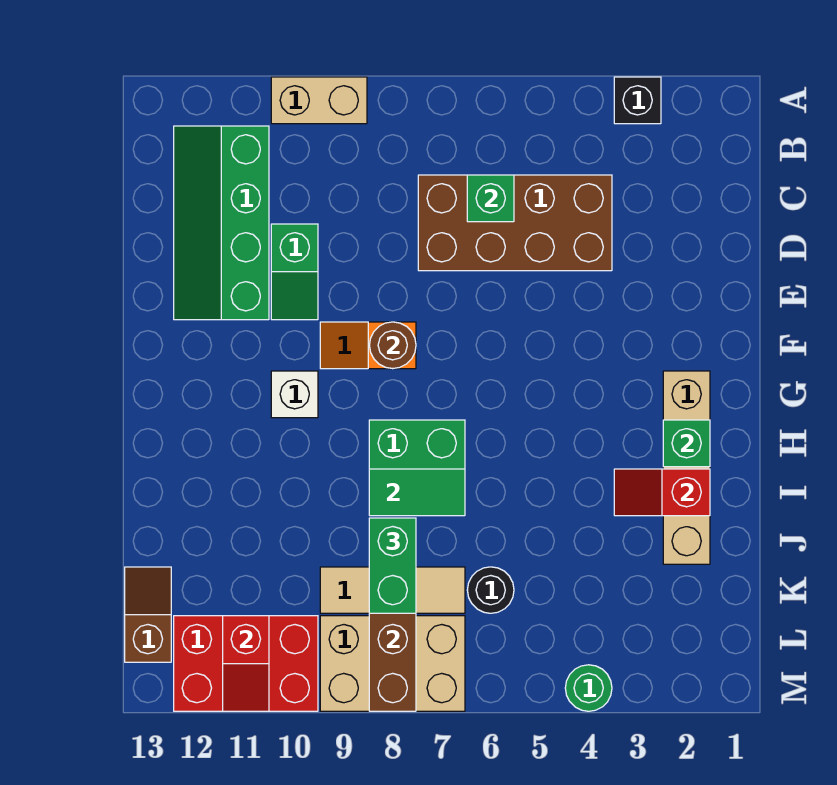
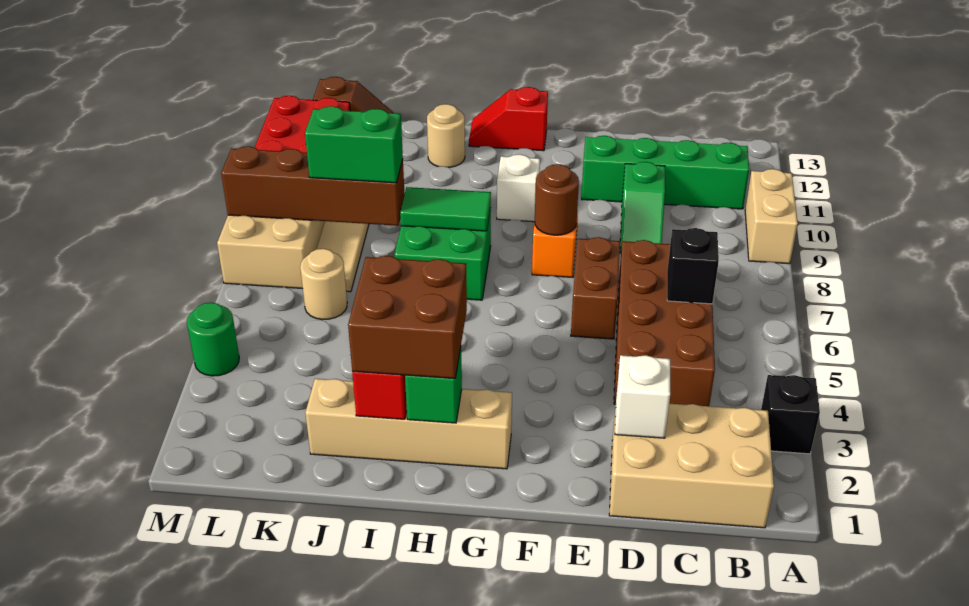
none -> tan 2x3 brick [609,404,774,528]
green 1x1 brick [467,175,514,222] -> black 1x1 brick [667,228,719,304]
none -> white 1x1 brick [615,355,670,438]
green 1x2 slope [271,224,318,320] -> green 1x2 slope turned to [620,162,665,253]
none -> brown 1x2 brick [571,237,620,339]
none -> brown 2x2 brick [348,256,467,379]
green 1x2 tile [369,469,465,516] -> green 1x2 tile turned to [400,187,491,231]
none -> tan 1x1 round brick [427,104,465,167]
black 1x1 round brick [467,567,514,613] -> tan 1x1 round brick [300,249,347,320]
red 1x2 slope [223,616,269,711] -> red 1x2 slope moved to [469,87,548,151]

